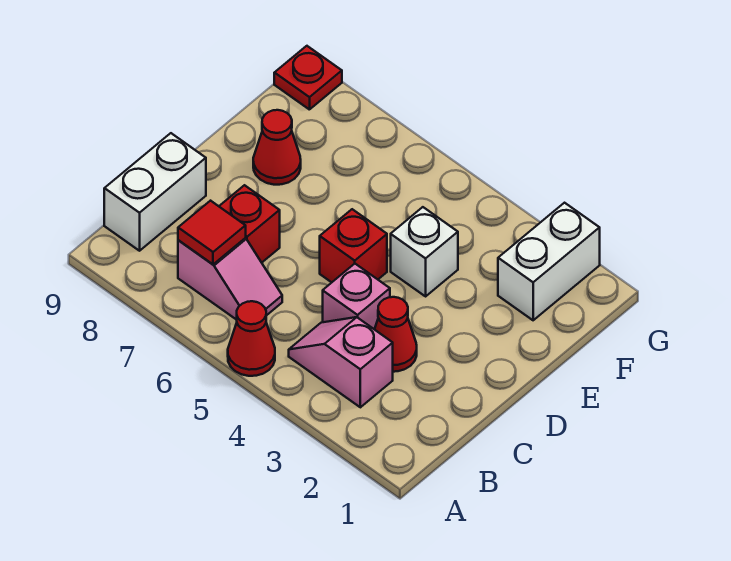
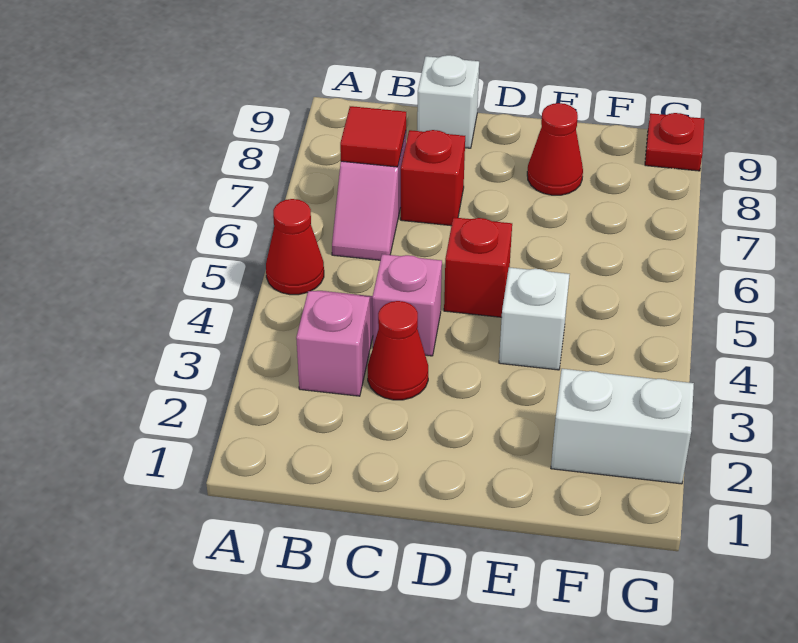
white 1x2 brick [104,133,206,251] -> white 1x1 brick [417,55,479,148]

